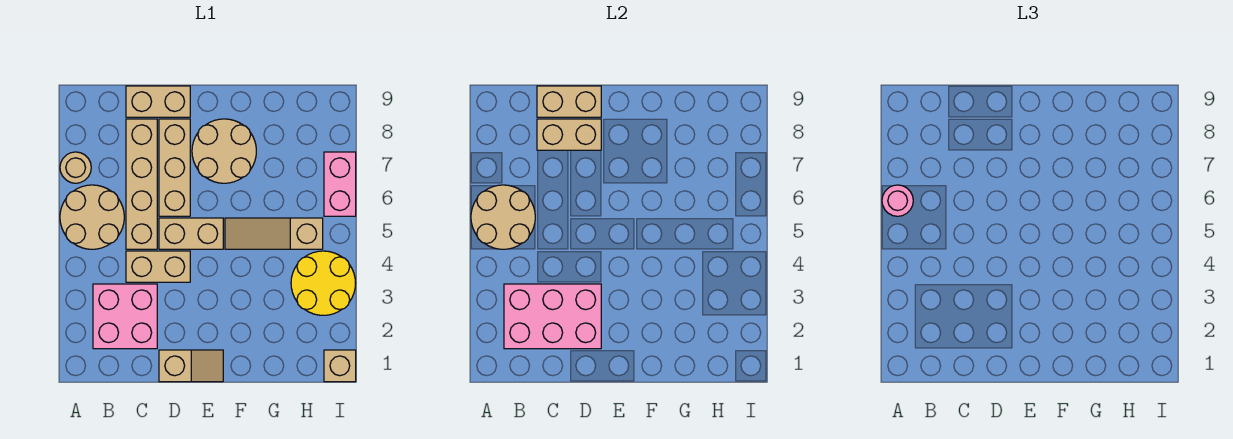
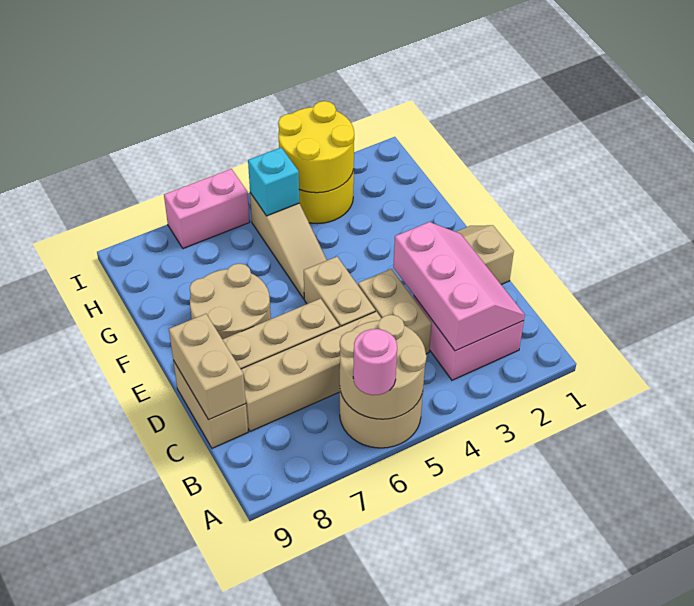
tan 1x1 round brick [60,152,91,183] -> none
pink 2x3 brick [504,284,601,349] -> pink 2x3 slope [393,222,525,351]
tan 1x2 brick [537,119,601,150] -> none
none -> yellow 2x2 round brick [278,101,354,193]
none -> cyan 1x1 brick [248,148,299,216]
tan 1x1 brick [324,350,356,382] -> none

